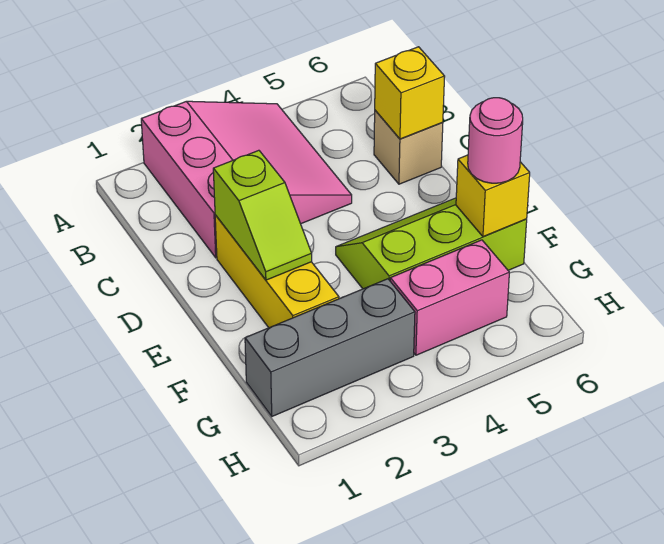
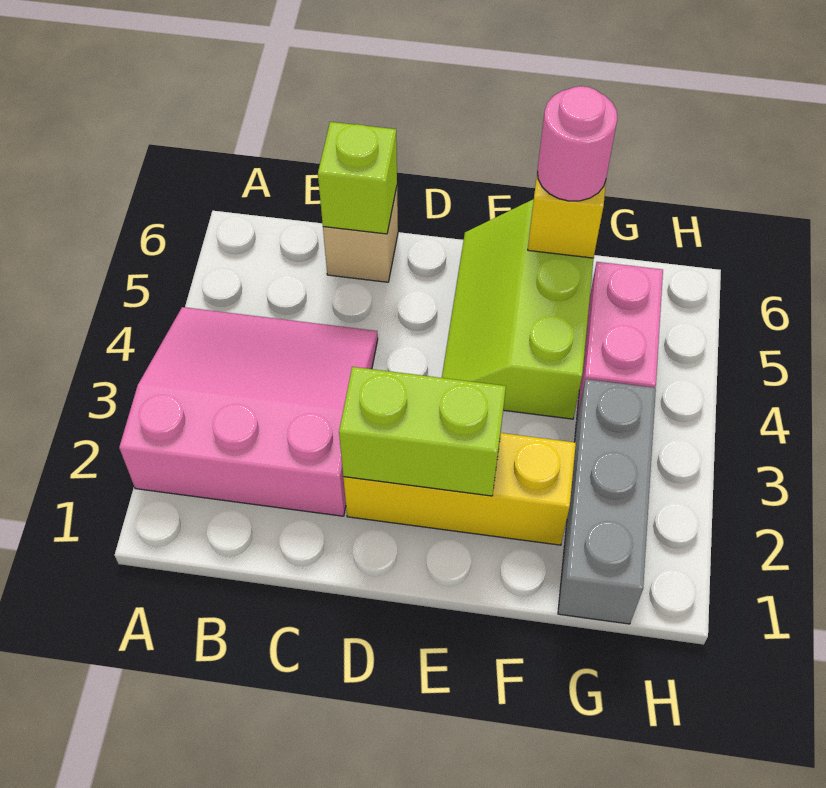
yellow 1x1 brick [375,47,445,139] -> lime 1x1 brick [318,122,397,234]
lime 1x2 slope [213,150,312,280] -> lime 1x2 brick [339,367,506,496]

